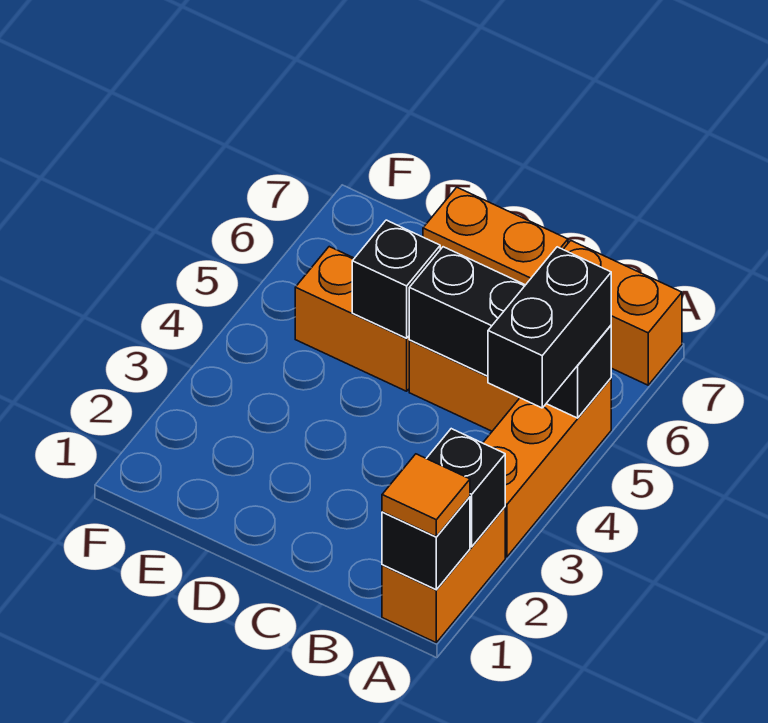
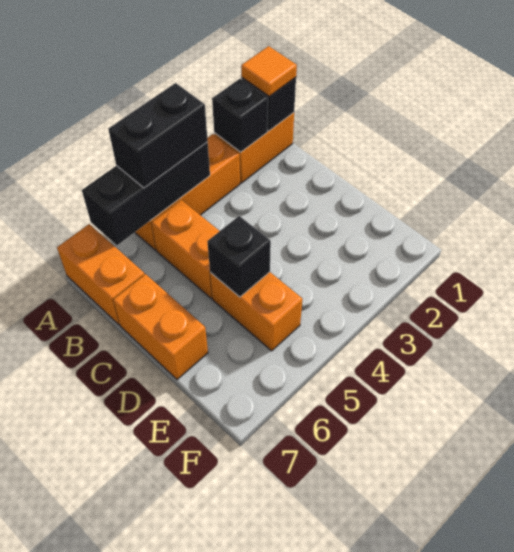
black 1x3 brick [409,247,611,418] -> black 1x3 brick turned to [82,142,210,245]

